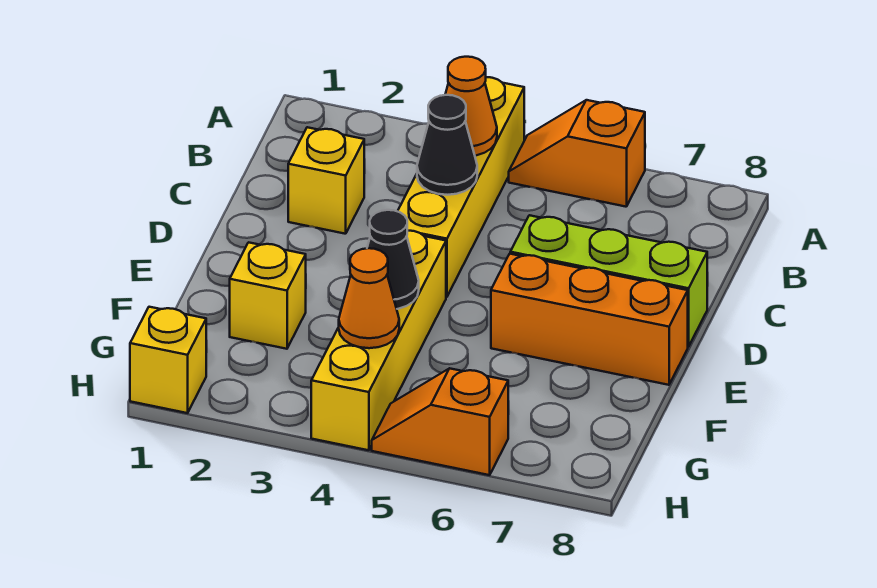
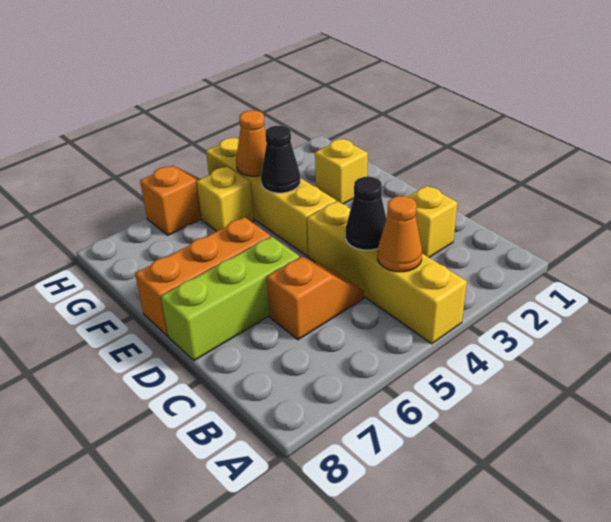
orange 1x2 slope [509,100,645,207] -> orange 1x2 slope moved to [267,257,364,340]
yellow 1x1 brick [130,307,206,413] -> yellow 1x1 brick moved to [196,167,254,231]

